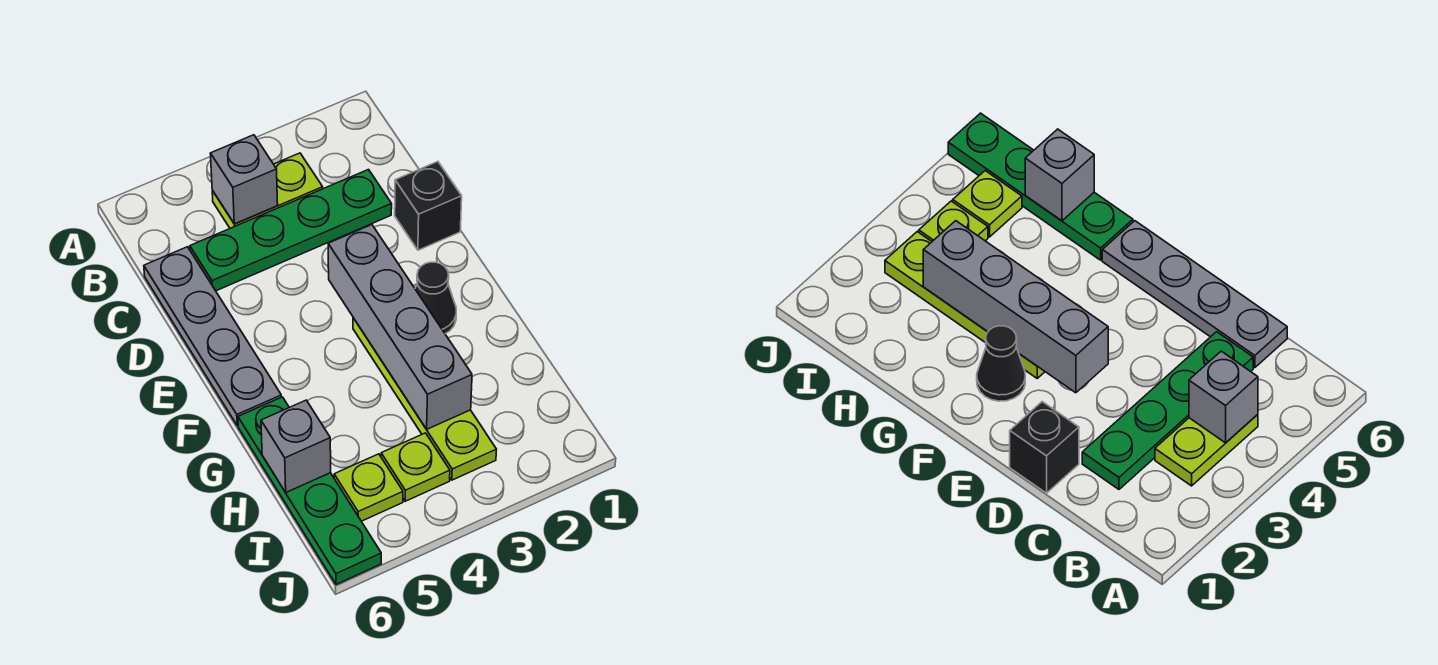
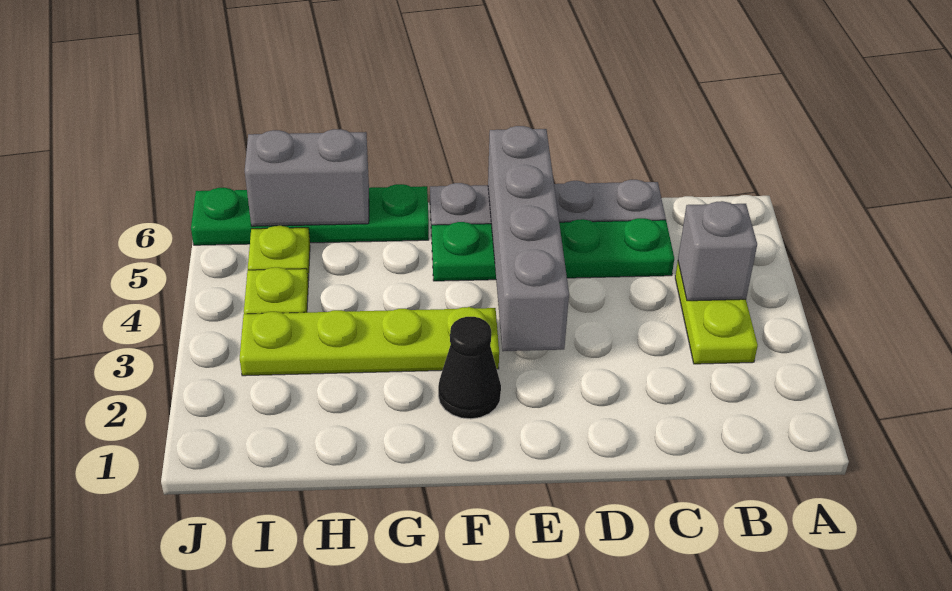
green 1x4 plate [190,170,392,291] -> green 1x4 plate turned to [432,218,674,281]
black 1x1 brick [395,162,462,250] -> none
grey 1x4 brick [328,225,472,429] -> grey 1x4 brick turned to [488,126,569,351]
grey 1x1 brick [261,400,331,492] -> grey 1x2 brick [245,129,369,226]

